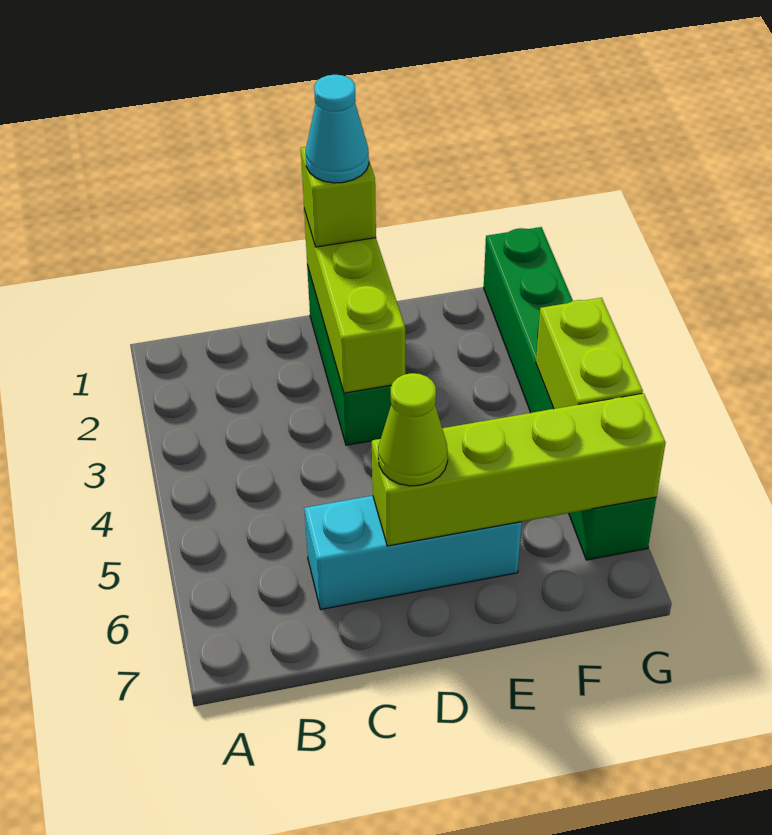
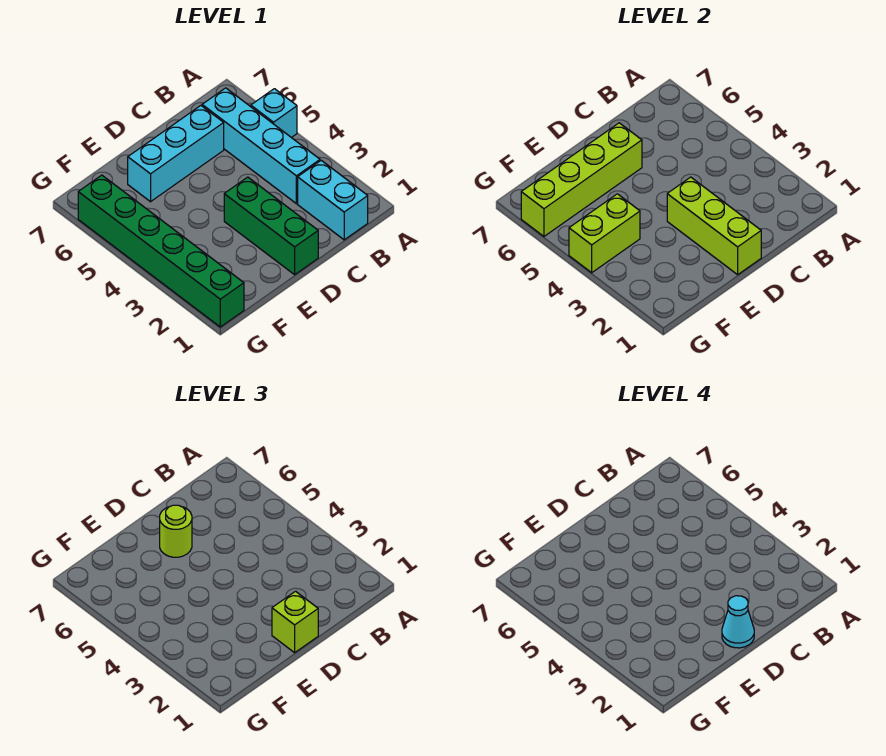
none -> cyan 1x1 brick [251,89,297,138]
none -> cyan 1x2 brick [298,160,368,240]
none -> cyan 1x4 brick [202,88,320,204]
lime 1x1 cone [378,373,448,486] -> lime 1x1 round brick [160,505,192,557]
lime 1x2 brick [536,298,643,409] -> lime 1x2 brick turned to [569,194,640,273]

